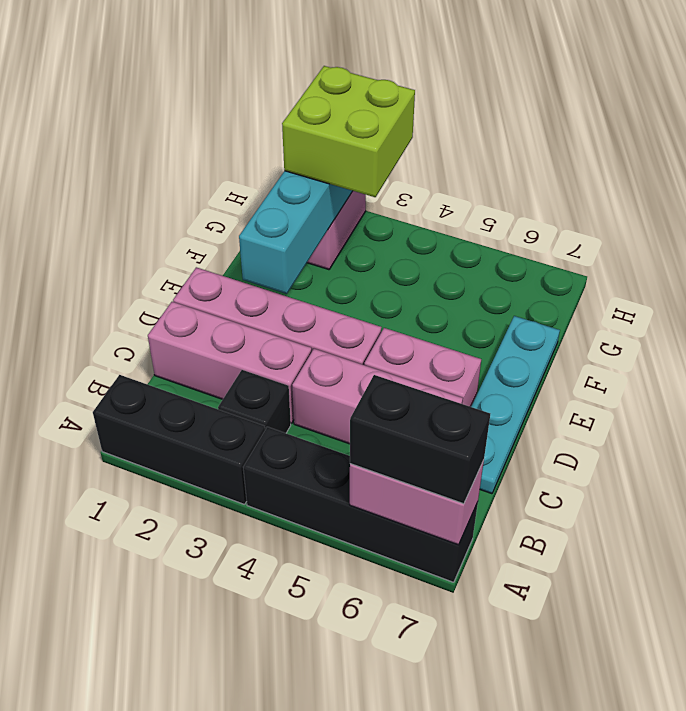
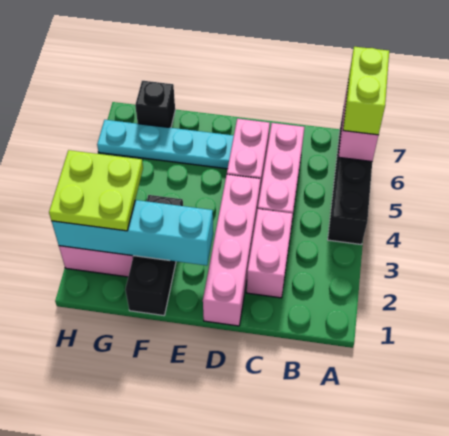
black 1x3 brick [93,375,265,505] -> black 1x3 brick moved to [125,195,183,315]
black 1x2 brick [350,375,490,504] -> lime 1x2 brick [343,47,389,135]
black 1x1 brick [218,370,291,433] -> black 1x1 brick moved to [135,81,175,128]
pink 1x3 brick [148,302,312,423] -> pink 1x2 brick [247,209,293,298]
cyan 1x4 plate [471,316,560,494] -> cyan 1x4 plate moved to [97,120,234,169]
lime 2x2 brick [282,66,415,197] -> lime 2x2 plate [49,150,143,231]

